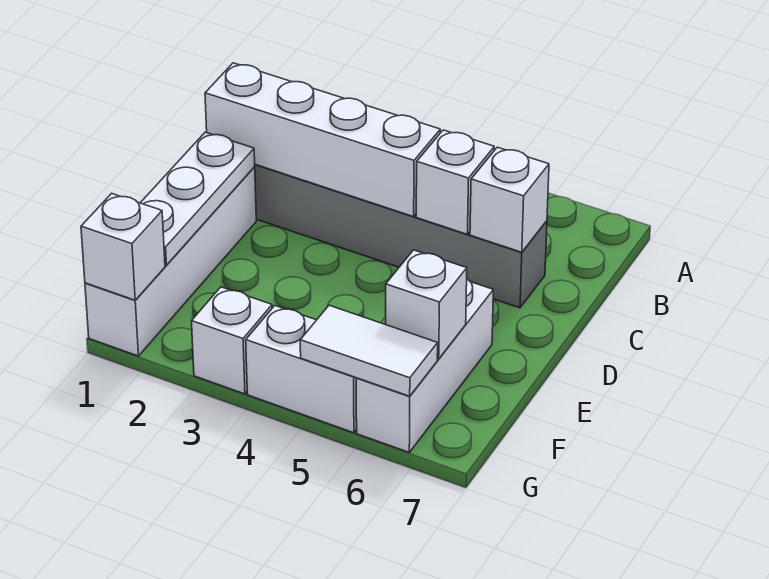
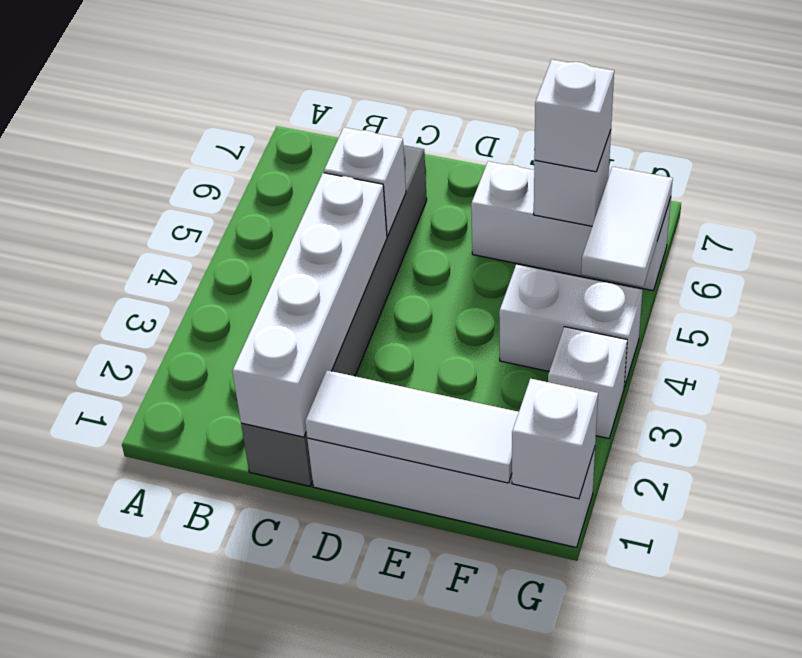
white 1x1 brick [470,147,549,252] -> white 1x1 brick moved to [534,60,614,172]
white 1x3 plate [141,132,255,265] -> white 1x3 tile [305,370,519,483]
white 1x2 brick [246,306,357,433] -> white 1x2 brick turned to [499,265,643,387]

